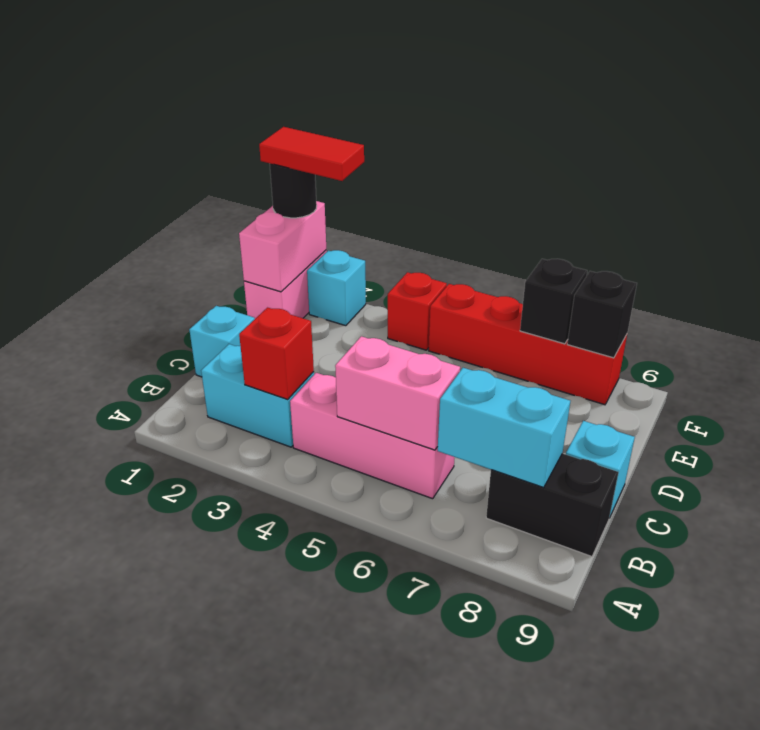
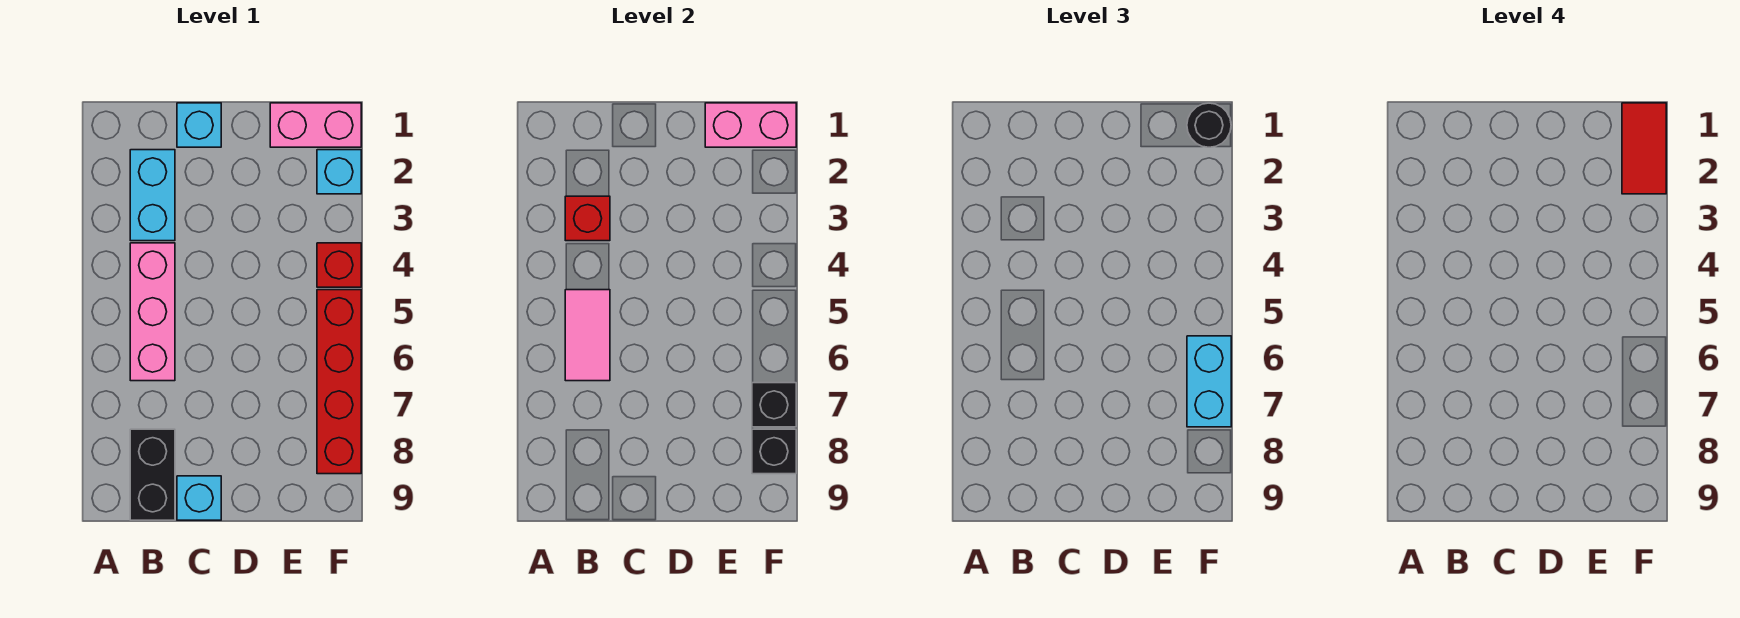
pink 1x2 brick [335,336,460,450] -> pink 1x2 tile [565,290,610,381]
cyan 1x2 brick [438,368,570,488] -> cyan 1x2 brick moved to [1187,336,1231,427]

